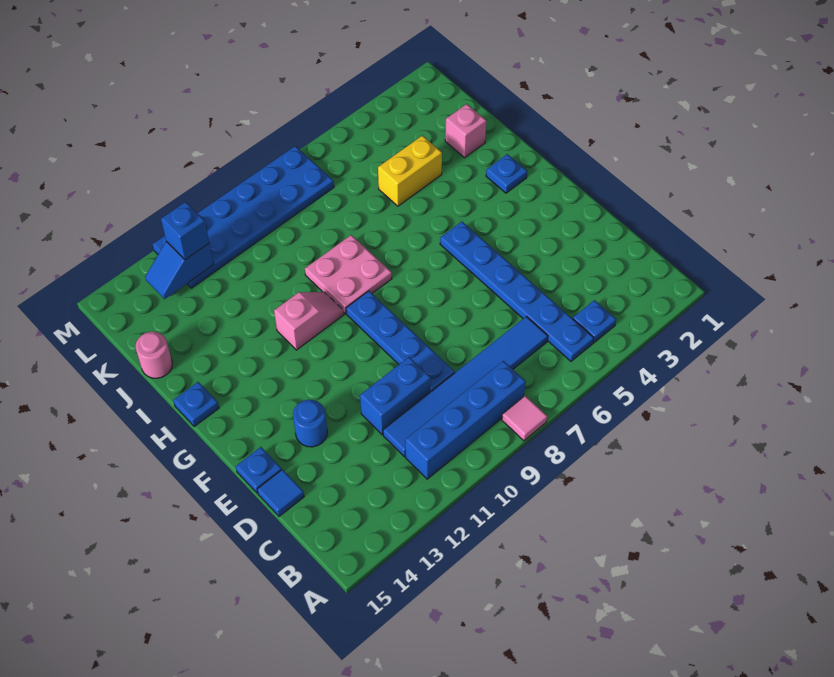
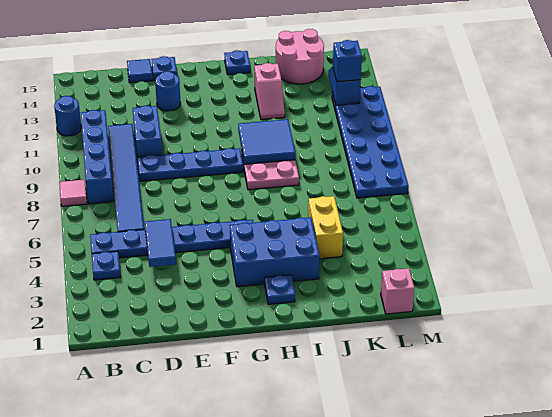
none -> blue 1x1 round brick [54,96,81,136]
none -> blue 1x2 tile [145,219,176,267]
none -> blue 2x3 brick [230,217,319,287]
none -> blue 2x2 tile [238,119,295,164]
pink 1x2 slope [274,292,344,350] -> pink 1x2 slope moved to [254,63,285,120]
pink 1x1 brick [445,104,486,158] -> pink 1x1 brick moved to [381,268,414,314]
pink 1x1 round brick [136,332,172,378] -> pink 2x2 round brick [276,29,324,84]

